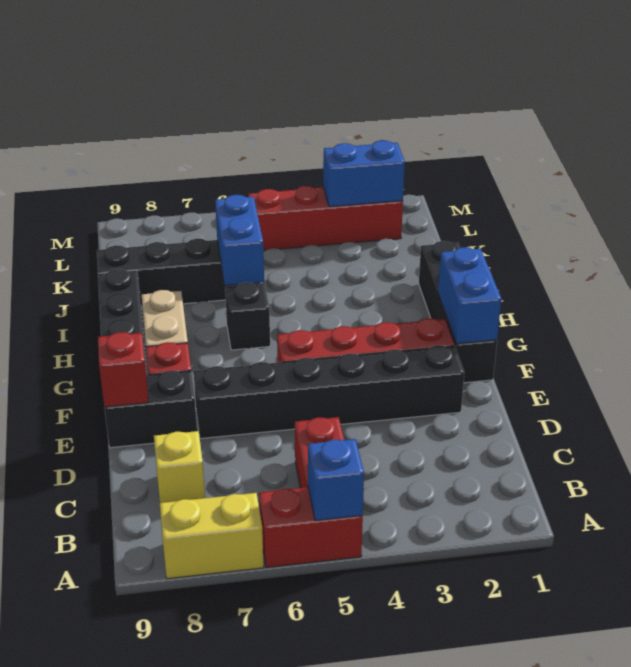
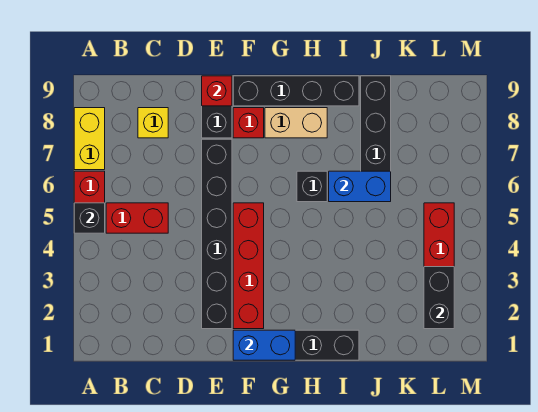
blue 1x1 brick [308,439,364,521] -> black 1x1 brick [74,203,105,233]
blue 1x2 brick [323,140,405,207] -> black 1x2 brick [424,267,454,329]

